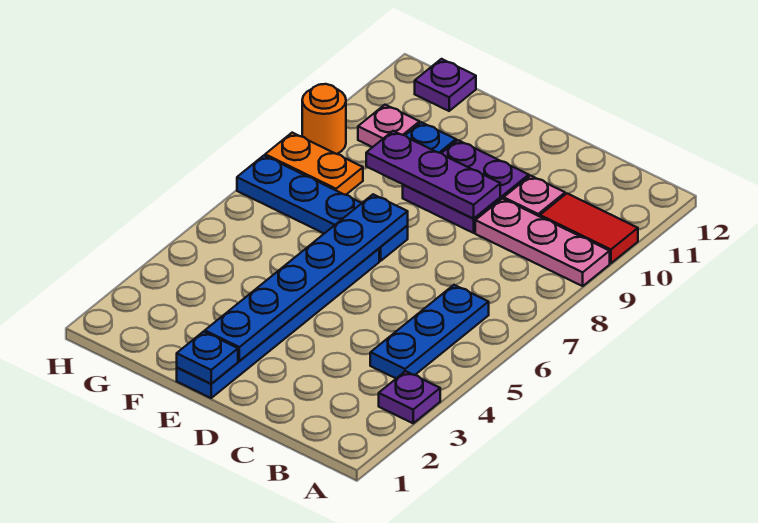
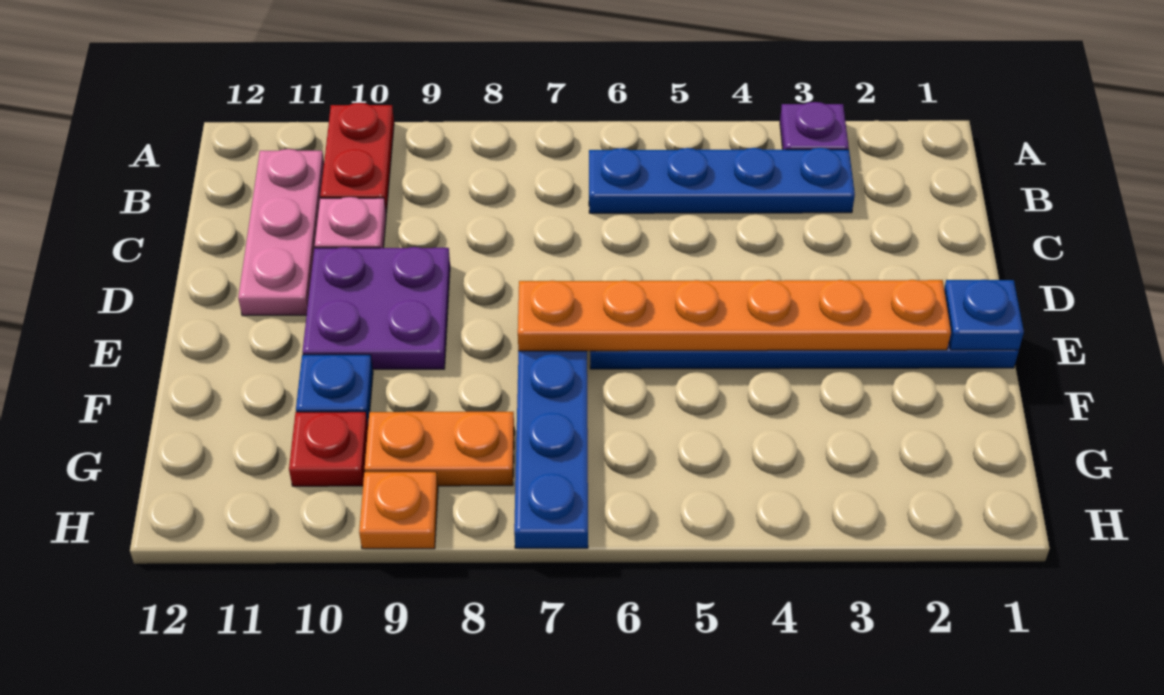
pink 1x3 plate [475,198,610,286] -> pink 1x3 plate moved to [238,149,324,316]
red 1x2 tile [540,194,638,263] -> red 1x2 plate [320,103,394,213]
blue 1x3 plate [370,285,489,378] -> blue 1x4 plate [589,148,855,213]
purple 1x3 plate [366,131,500,219] -> none
blue 1x6 plate [205,194,408,361] -> orange 1x6 plate [518,280,951,351]
orange 1x2 plate [265,133,363,195] -> orange 1x2 plate turned to [365,412,514,486]
pink 1x1 plate [358,105,420,147] -> red 1x1 plate [289,412,368,486]
purple 1x1 plate [415,59,476,111] -> none
orange 1x1 round brick [302,84,346,154] -> orange 1x1 plate [359,472,438,549]

